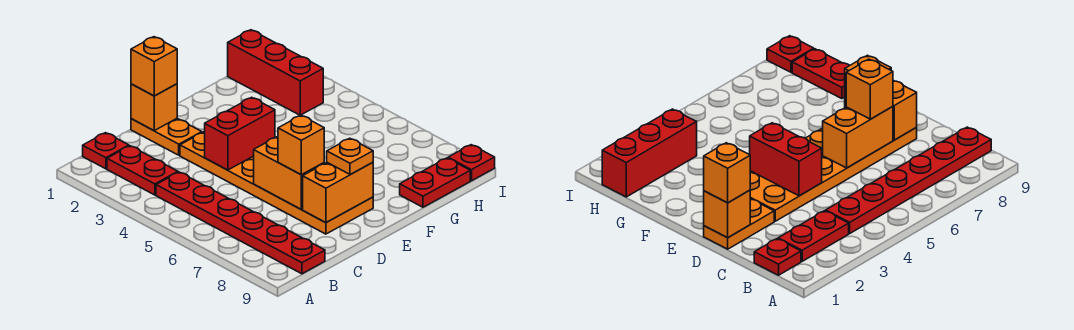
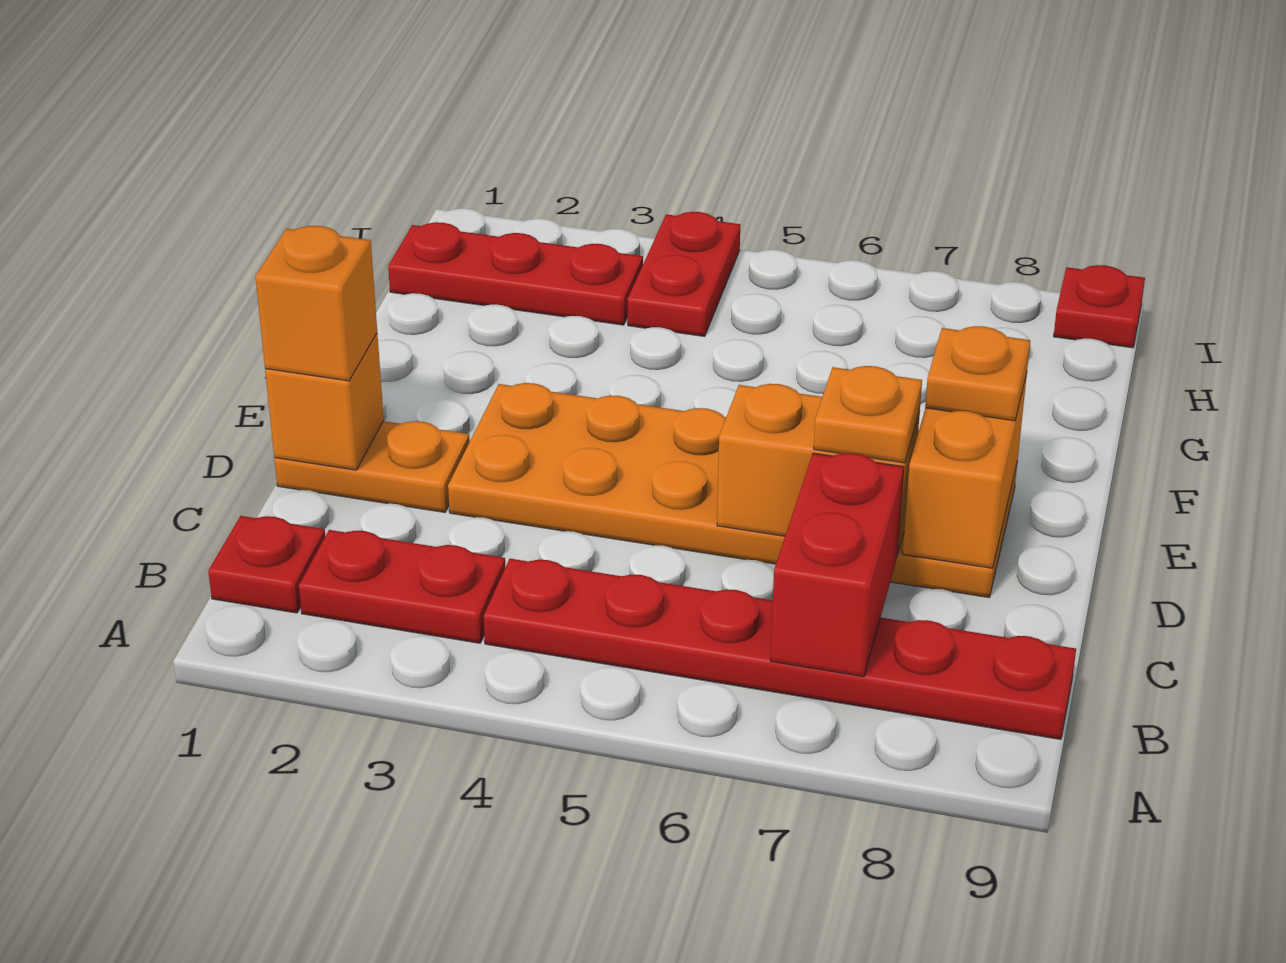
red 1x2 brick [205,97,275,170] -> red 1x2 brick moved to [771,453,904,677]
orange 1x1 brick [278,115,324,175] -> orange 1x1 plate [814,366,922,463]
red 1x2 plate [400,158,470,207] -> red 1x2 plate moved to [628,212,740,336]
red 1x3 brick [228,30,323,115] -> red 1x3 plate [388,222,643,325]

